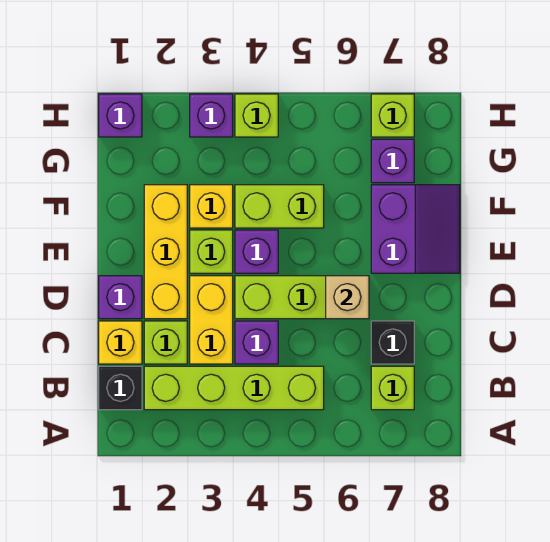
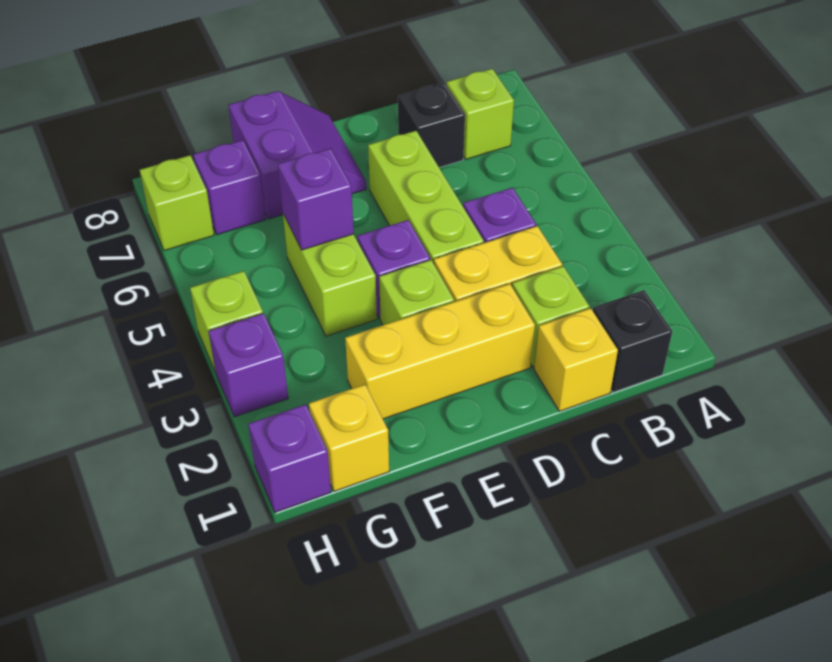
lime 1x4 brick [144,366,324,410] -> none
purple 1x1 brick [99,276,142,319] -> purple 1x1 brick moved to [278,148,354,250]
tan 1x1 brick [326,276,369,319] -> none
purple 2x2 slope [371,185,460,273] -> purple 2x2 slope turned to [229,91,366,219]
yellow 1x1 brick [190,185,233,228] -> yellow 1x1 brick moved to [309,384,389,491]

